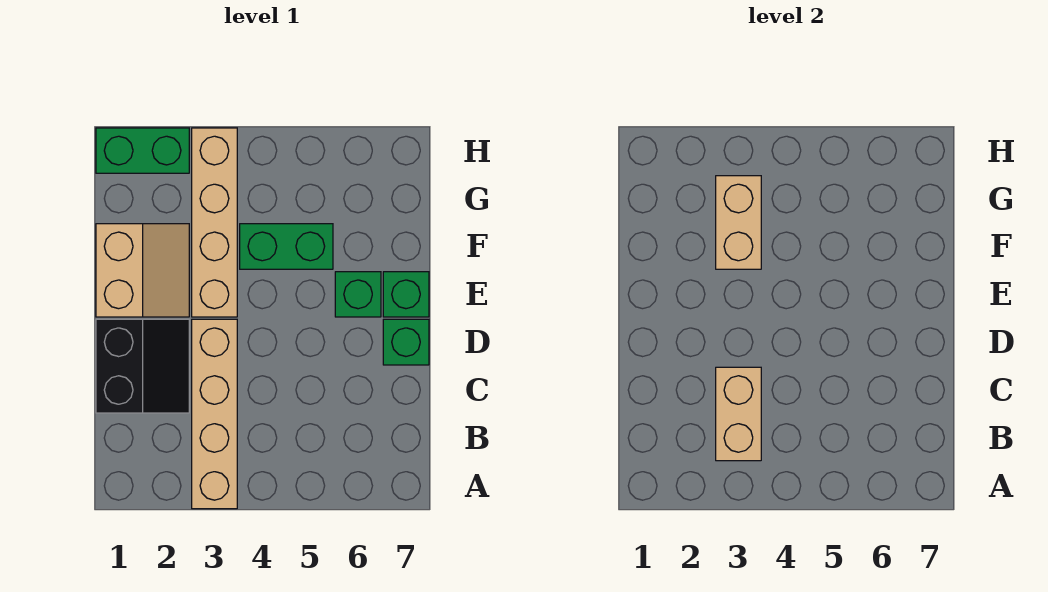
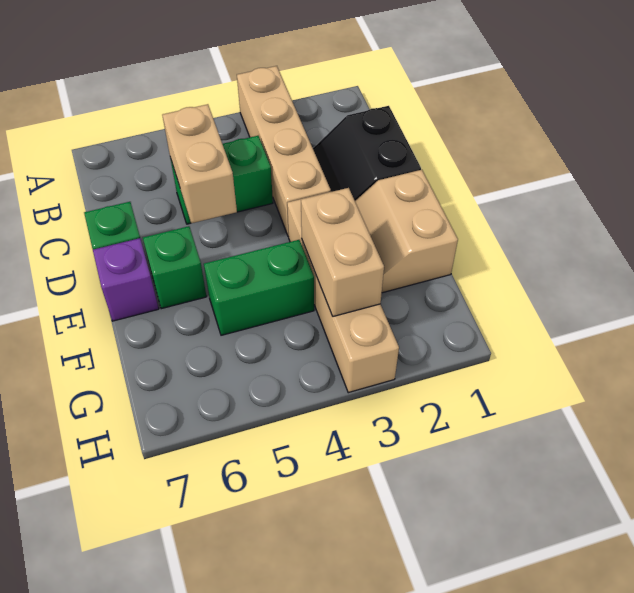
tan 1x2 brick [716,367,761,461] -> tan 1x2 brick moved to [162,104,237,223]
green 1x1 brick [383,272,429,317] -> purple 1x1 brick [93,238,159,321]
green 1x2 brick [96,128,189,173] -> green 1x2 brick moved to [170,136,273,224]

